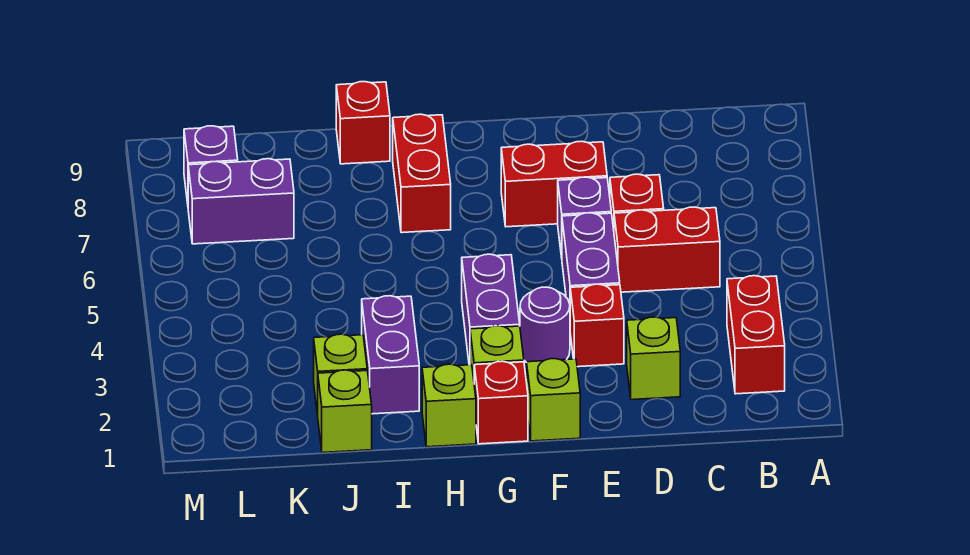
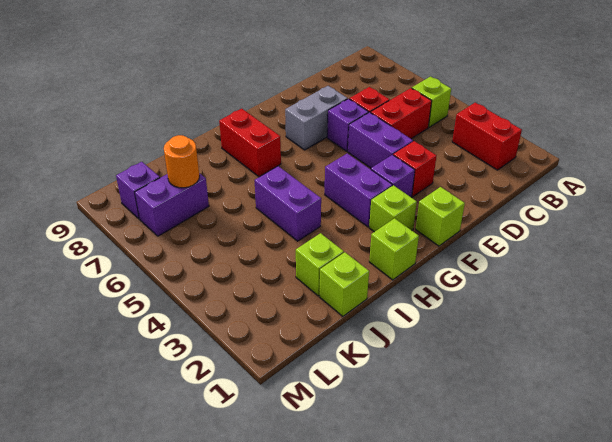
lime 1x1 brick [627,317,680,400] -> lime 1x1 brick moved to [412,77,451,127]
red 1x2 brick [501,141,607,227] -> grey 1x2 brick [285,86,347,150]
purple 1x1 round brick [520,287,570,363] -> purple 1x1 brick [371,155,415,198]
red 1x1 brick [474,361,528,444] -> none
purple 1x2 brick [362,296,419,414] -> purple 1x2 brick moved to [255,166,321,241]
red 1x1 brick [336,82,390,164] -> none
none -> orange 1x1 round brick [164,135,199,188]

